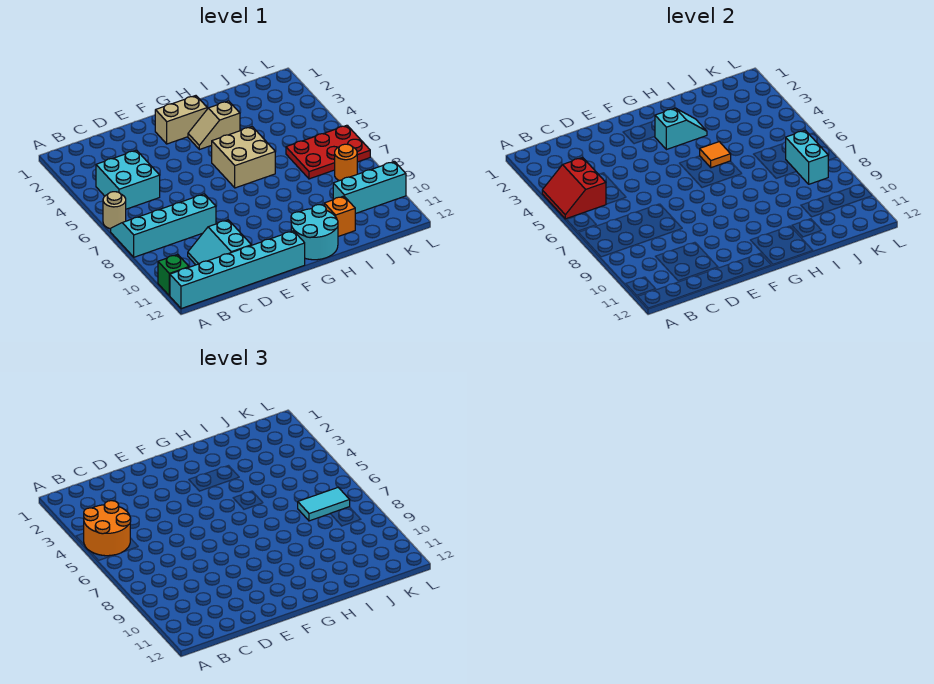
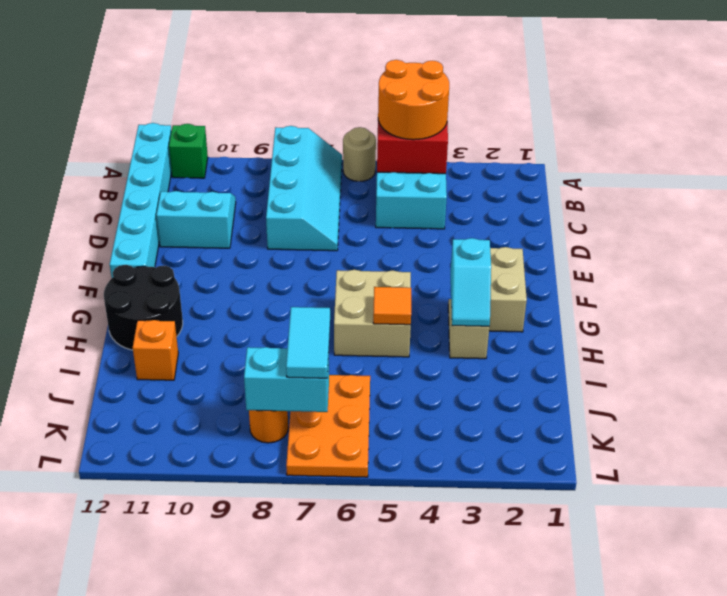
cyan 2x2 round brick [291,205,338,260] -> black 2x2 round brick [104,265,183,350]
red 2x3 plate [286,125,370,179] -> orange 2x3 plate [286,375,370,477]
cyan 1x3 brick [333,162,406,214] -> none

